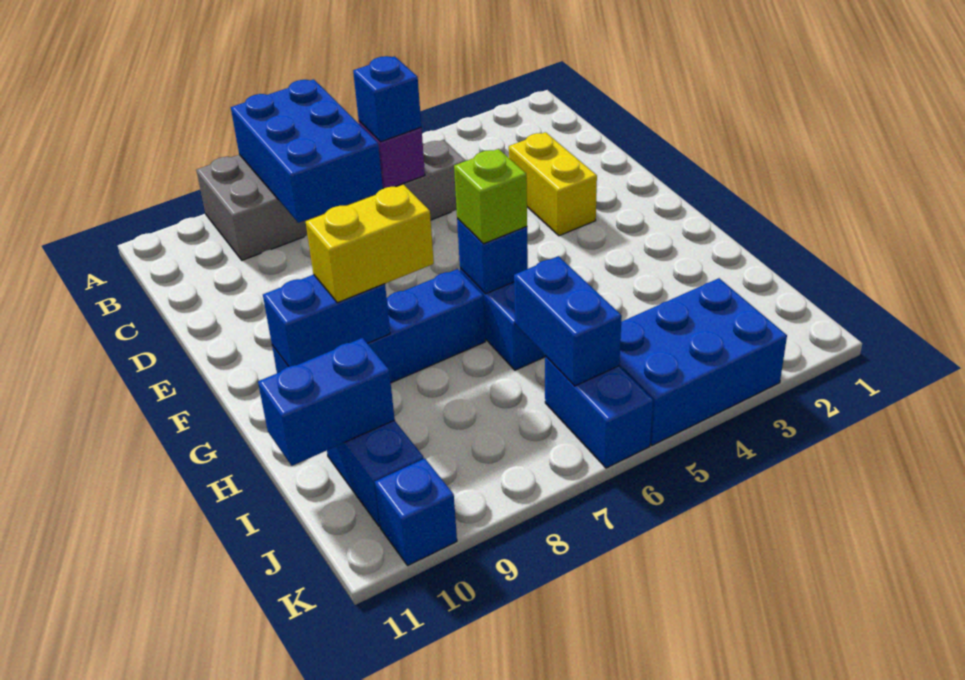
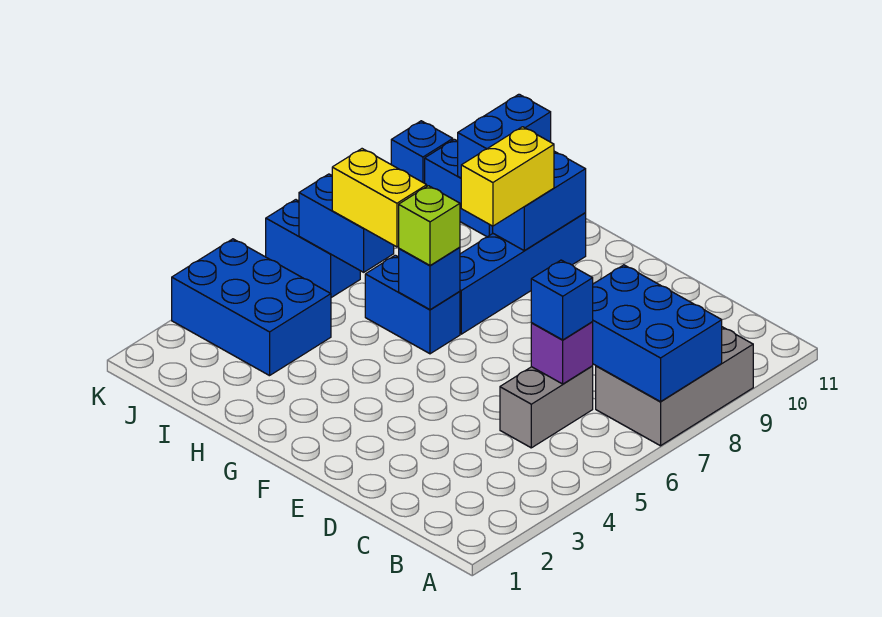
yellow 1x2 brick [509,132,597,236] -> yellow 1x2 brick moved to [332,149,427,247]
blue 2x3 brick [619,278,787,445] -> blue 2x3 brick turned to [172,239,331,376]

